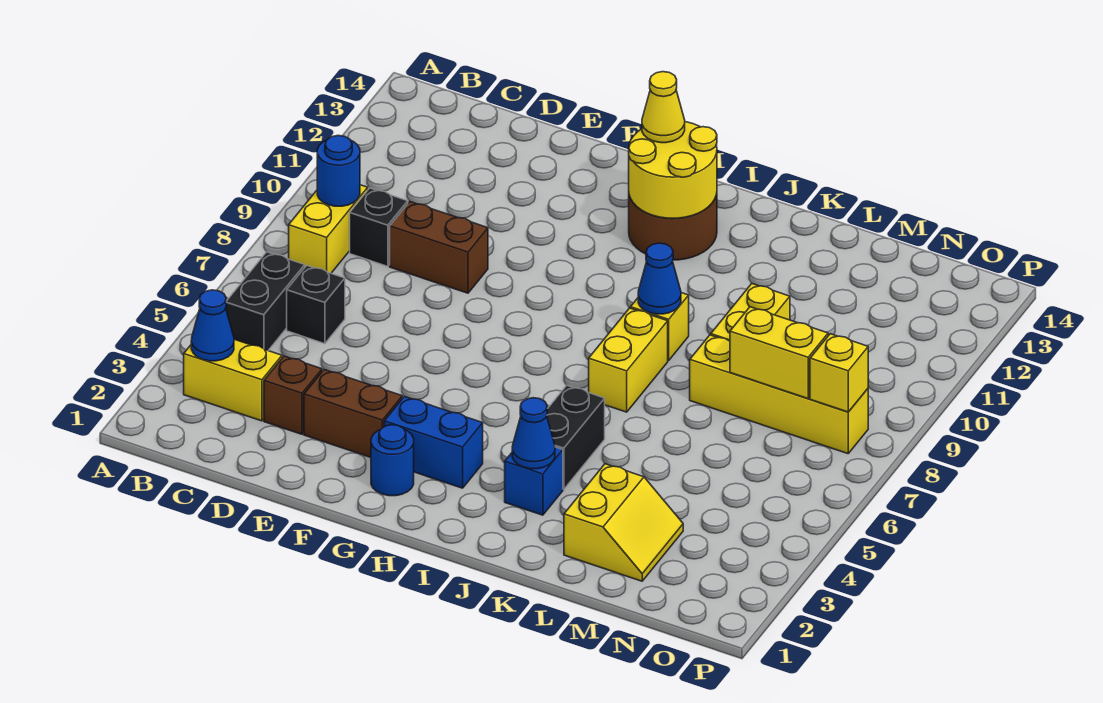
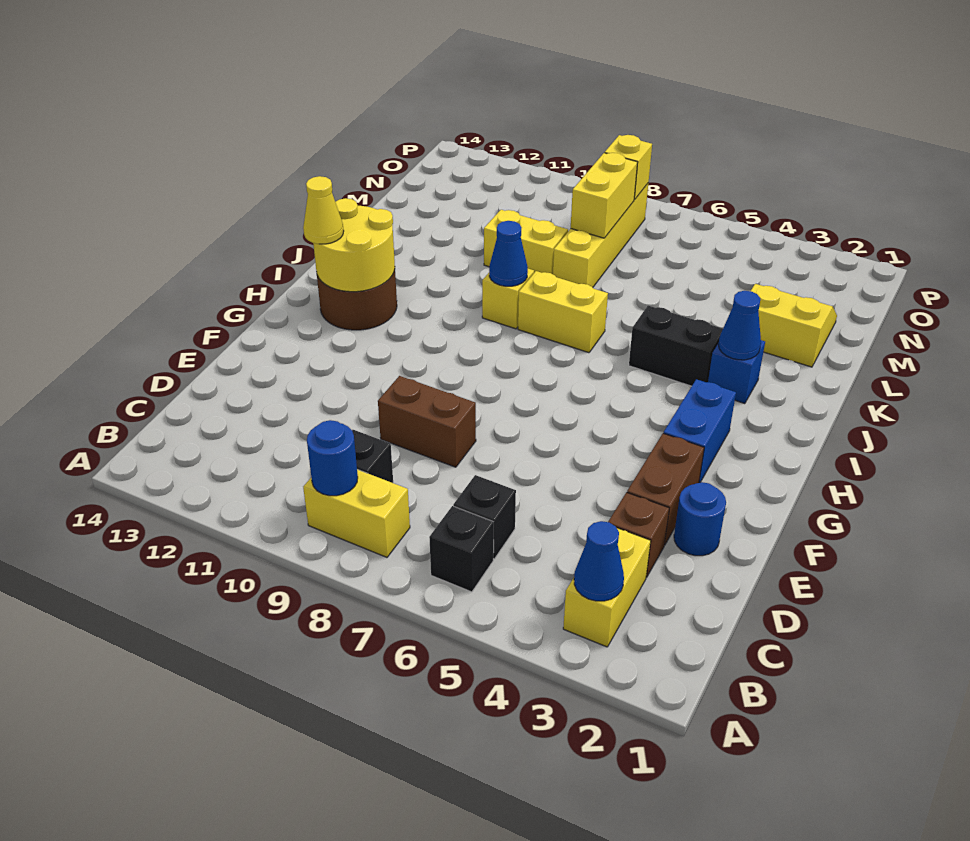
black 1x2 brick [226,252,305,350] -> black 1x1 brick [429,506,494,592]
brown 1x2 brick [390,202,488,293] -> brown 1x2 brick turned to [378,376,476,467]
blue 1x1 round brick [371,425,414,496] -> blue 1x1 round brick moved to [674,482,726,556]

